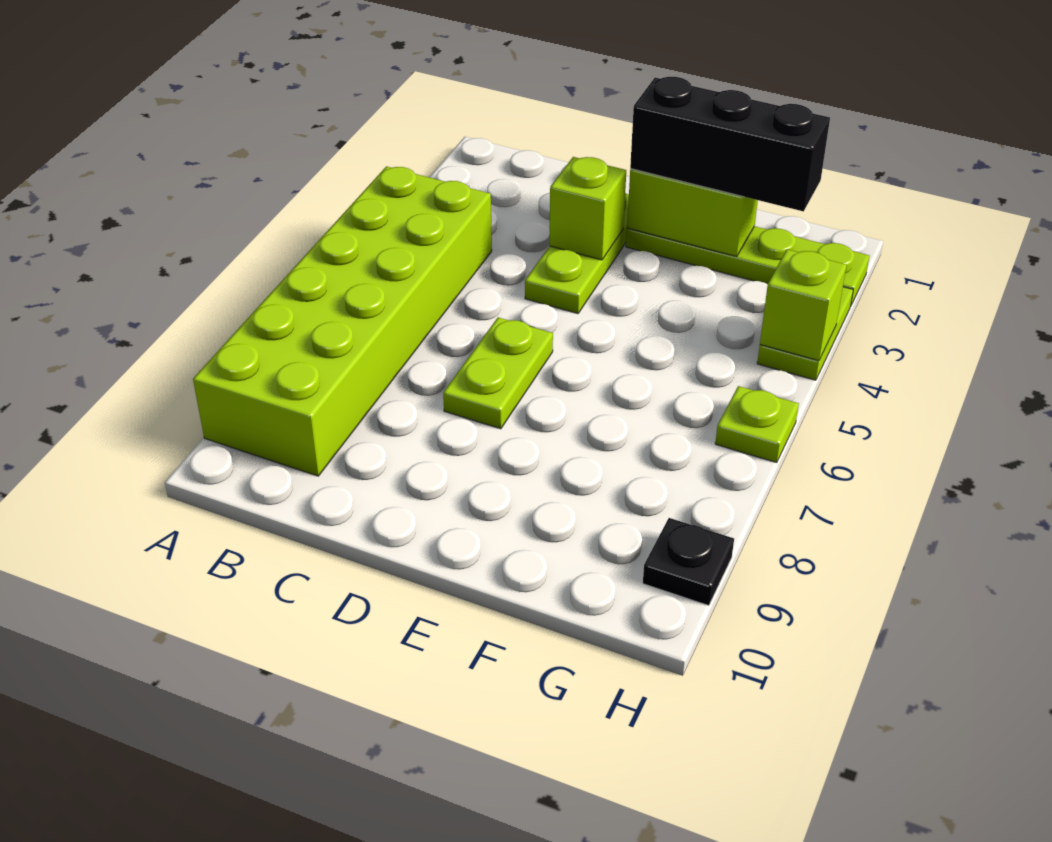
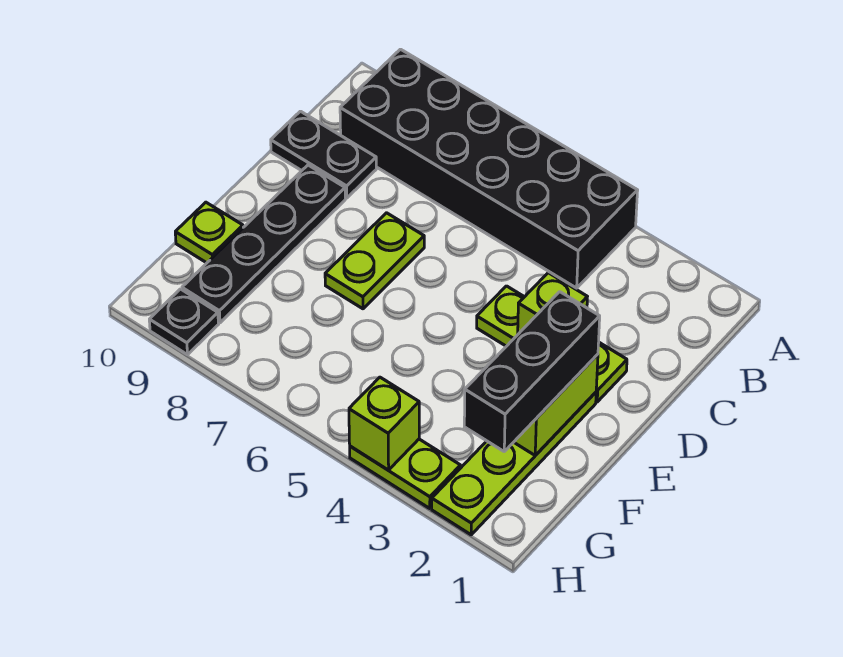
lime 2x6 brick [193,166,492,476] -> black 2x6 brick [340,49,638,288]
none -> black 1x2 plate [271,111,376,198]
lime 1x2 plate [443,317,553,429] -> lime 1x2 plate turned to [325,213,424,309]
none -> black 1x4 plate [182,165,345,323]
lime 1x1 plate [715,386,799,463] -> lime 1x1 plate moved to [175,202,243,263]

